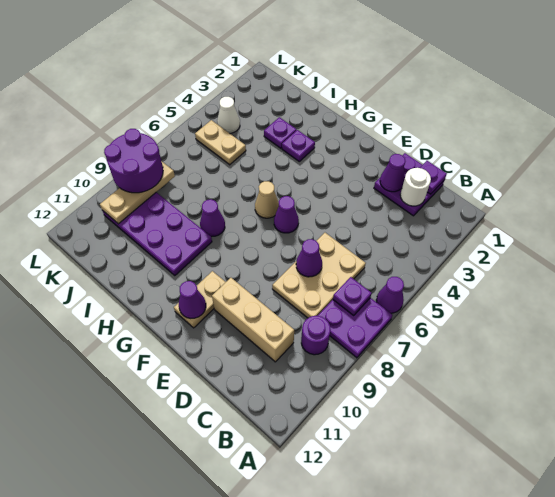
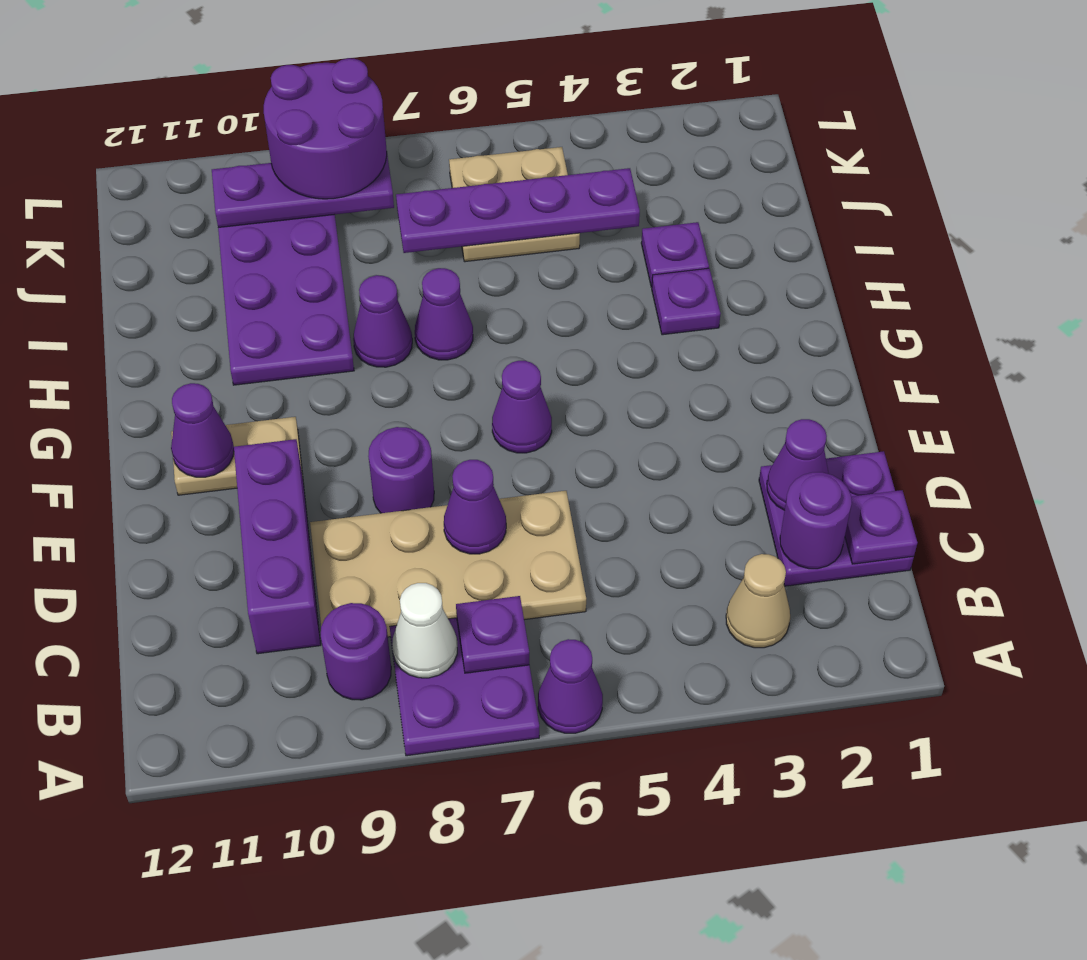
white 1x1 round brick [400,168,431,206] -> purple 1x1 round brick [780,472,852,569]
tan 2x3 plate [272,233,366,318] -> tan 2x4 plate [310,491,586,637]
tan 1x3 brick [212,278,294,362] -> purple 1x3 brick [234,439,321,654]
none -> purple 1x1 round brick [368,427,434,513]
tan 1x1 cone [255,181,279,218] -> tan 1x1 cone moved to [726,554,790,648]
none -> purple 1x1 cone [415,268,473,360]
none -> purple 1x4 plate [396,168,640,253]
tan 1x2 plate [195,120,246,165] -> tan 2x2 plate [449,147,580,262]
white 1x1 cone [217,97,240,133] -> white 1x1 cone moved to [392,583,457,678]
tan 1x3 plate [100,161,175,224] -> purple 1x3 plate [212,156,394,227]

